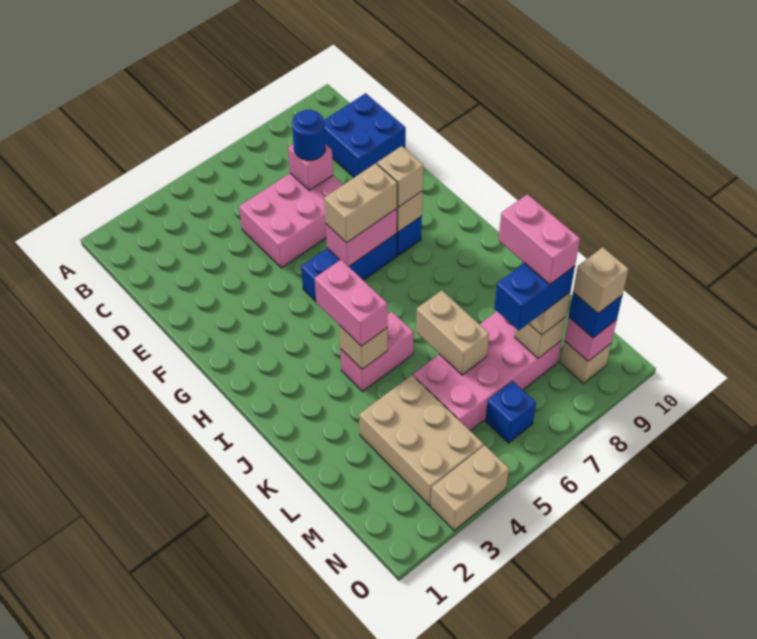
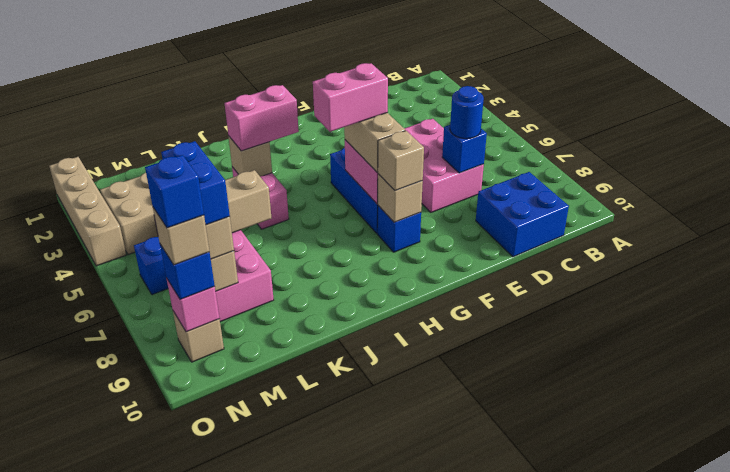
pink 1x1 brick [288,144,333,191] -> blue 1x1 brick [442,125,487,173]
pink 1x2 brick [499,194,580,285] -> pink 1x2 brick moved to [313,63,388,132]
none -> blue 1x1 brick [145,155,204,228]
tan 1x2 brick [431,445,509,530] -> tan 1x4 brick [49,157,126,266]

